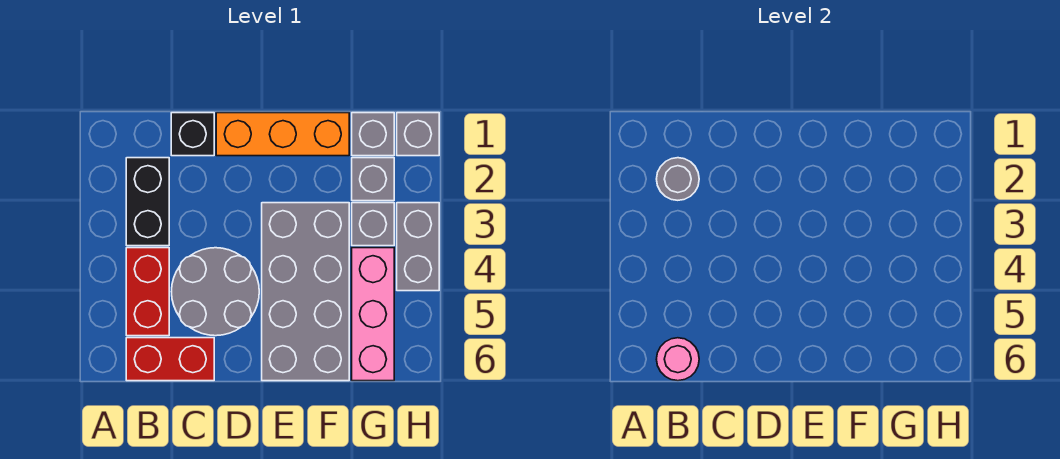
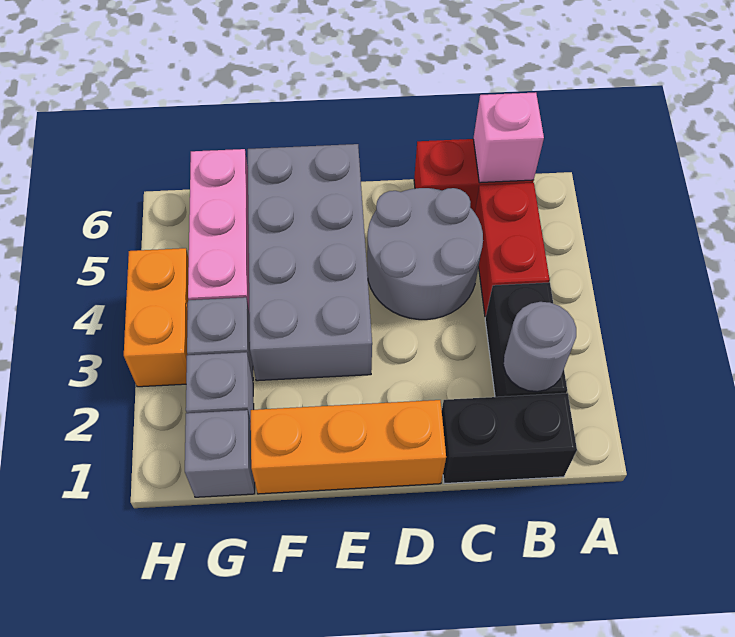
pink 1x1 round brick [656,338,699,381] -> pink 1x1 brick [473,92,544,183]
black 1x1 brick [171,113,214,156] -> black 1x2 brick [442,393,577,484]
grey 1x1 brick [397,113,439,156] -> none
grey 1x2 brick [397,203,439,291] -> orange 1x2 brick [124,248,189,387]

